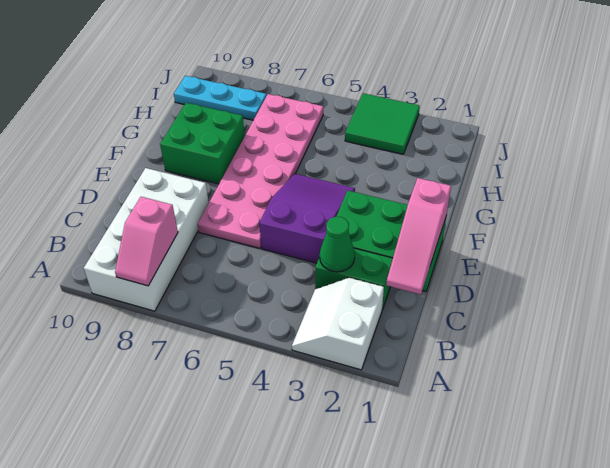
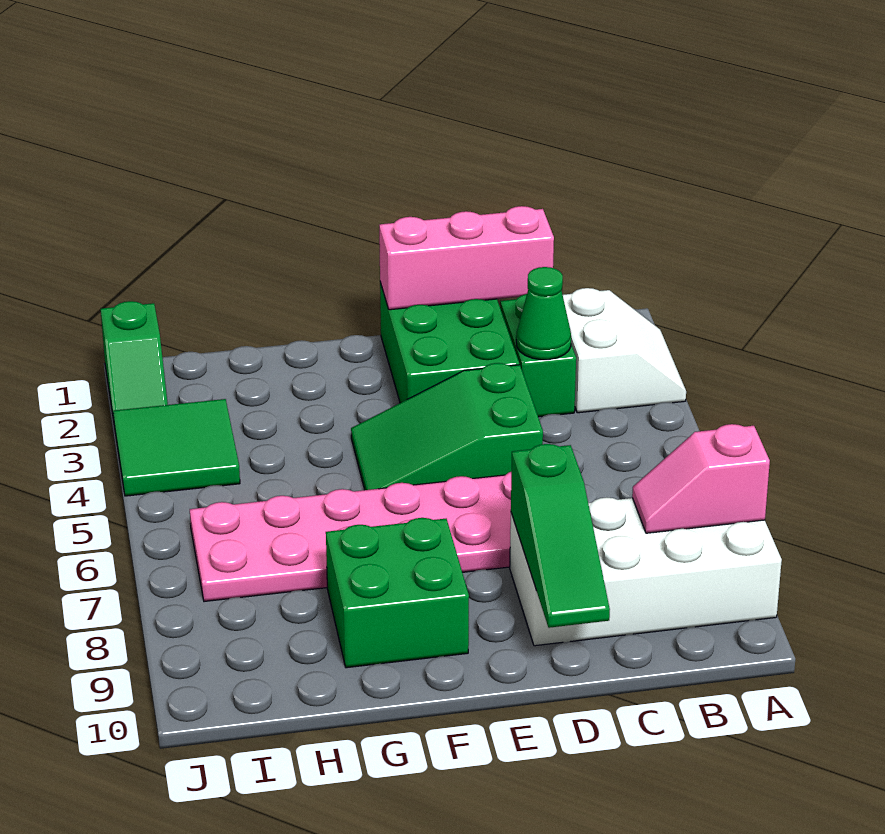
white 2x2 slope [292,278,384,370] -> white 2x2 slope turned to [563,288,686,413]
pink 1x2 slope [115,197,178,286] -> pink 1x2 slope turned to [632,424,770,533]
pink 1x3 slope [386,178,451,294] -> pink 1x3 brick [379,206,554,310]
purple 2x3 slope [259,174,355,263] -> green 2x3 slope [351,363,543,490]
none -> green 1x3 slope [511,444,610,628]
cyan 1x3 plate [174,76,266,120] -> none
none -> green 1x2 slope [101,301,168,427]

